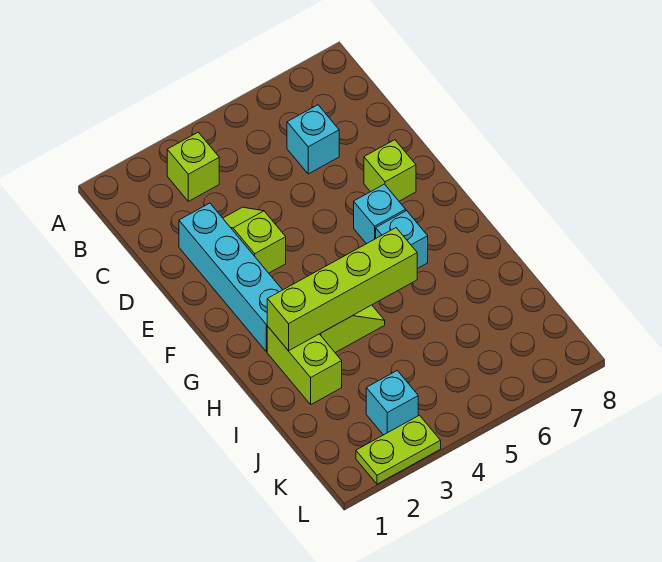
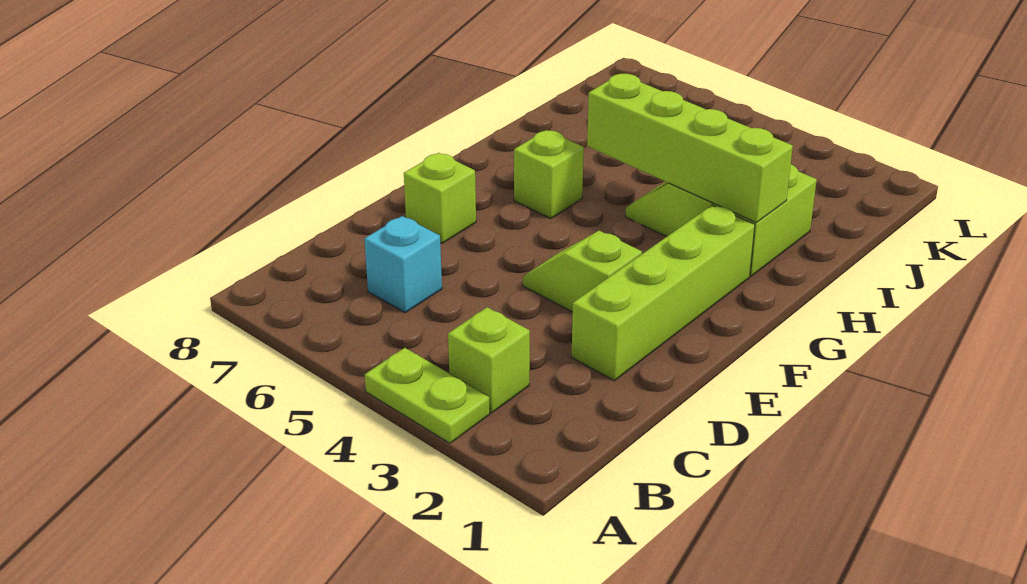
cyan 1x4 brick [179,203,282,352] -> lime 1x4 brick [572,205,755,381]
lime 1x2 slope [223,207,286,273] -> lime 1x2 slope turned to [523,231,642,312]
cyan 1x1 brick [354,184,406,244] -> none
cyan 1x1 brick [376,211,428,269] -> lime 1x1 brick [514,130,584,219]
cyan 1x1 brick [366,371,418,435] -> none
lime 1x2 plate [356,415,441,484] -> lime 1x2 plate moved to [365,348,490,443]

